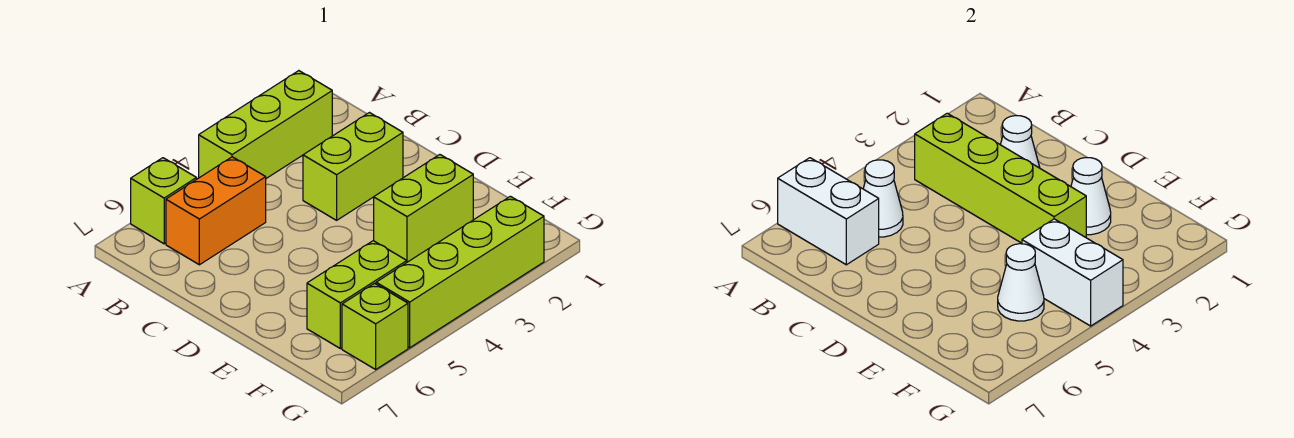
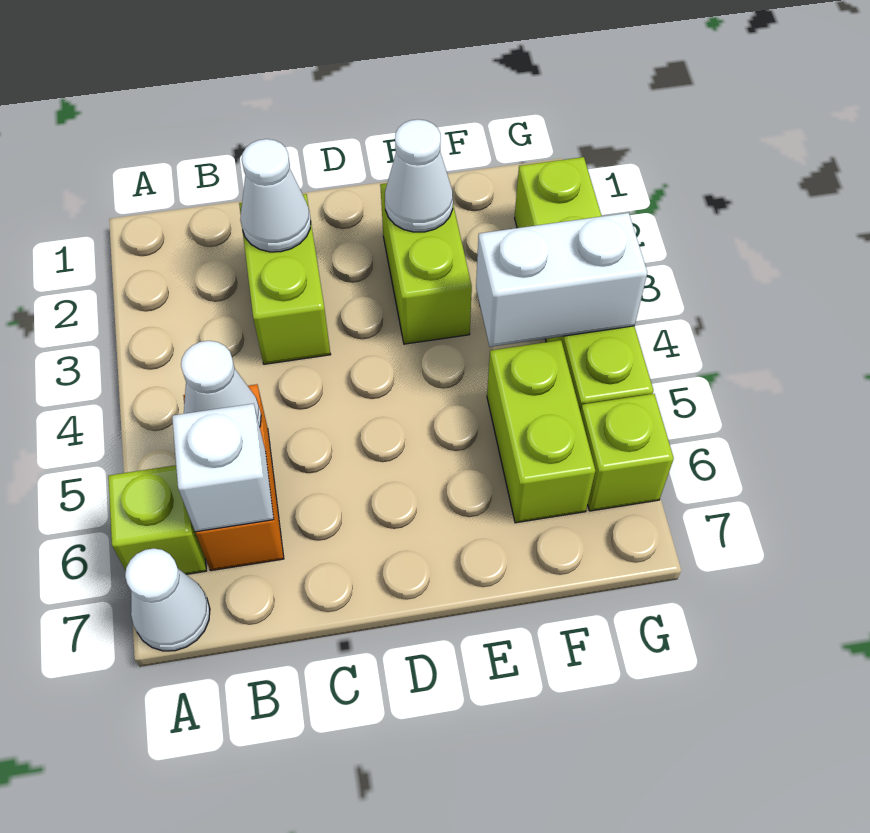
lime 1x3 brick [199,71,332,178] -> none
white 1x2 brick [778,158,879,265] -> white 1x1 brick [172,404,274,532]
lime 1x4 brick [915,113,1086,243] -> none
white 1x1 cone [998,244,1044,321] -> white 1x1 cone moved to [125,548,210,651]

